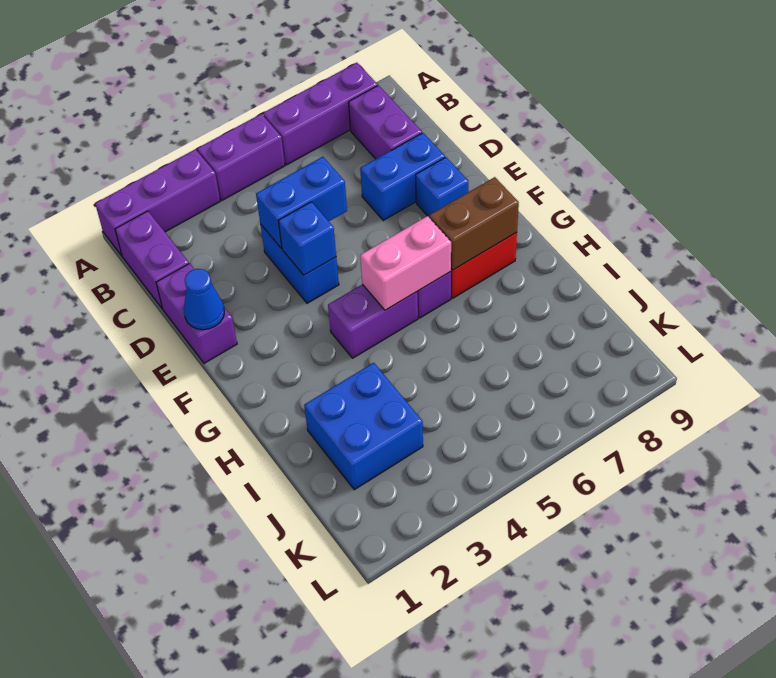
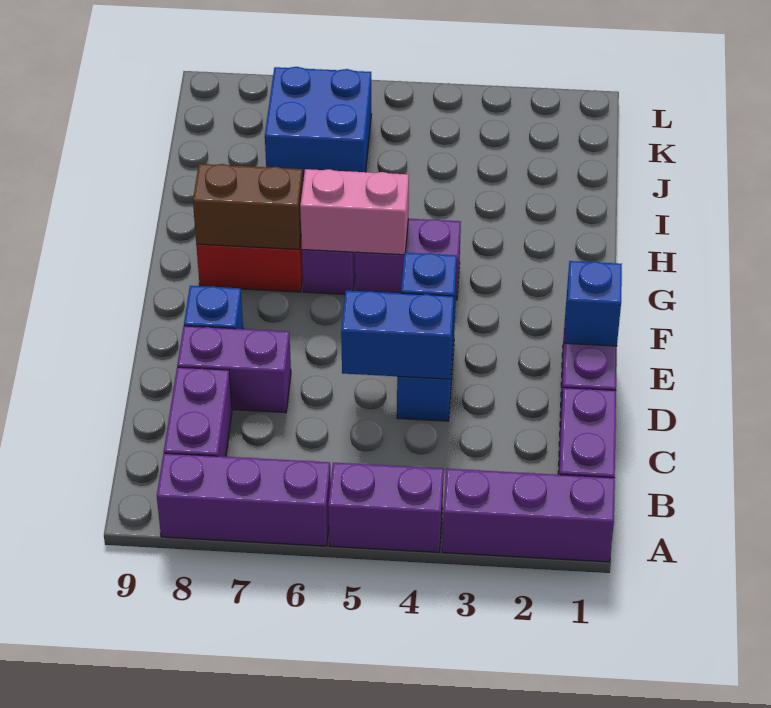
blue 1x2 brick [360,133,445,220] -> purple 1x2 brick [177,326,291,413]
blue 1x1 cone [184,269,224,330] -> blue 1x1 brick [565,261,622,346]
blue 2x2 brick [304,363,423,490] -> blue 2x2 brick moved to [265,67,371,180]

